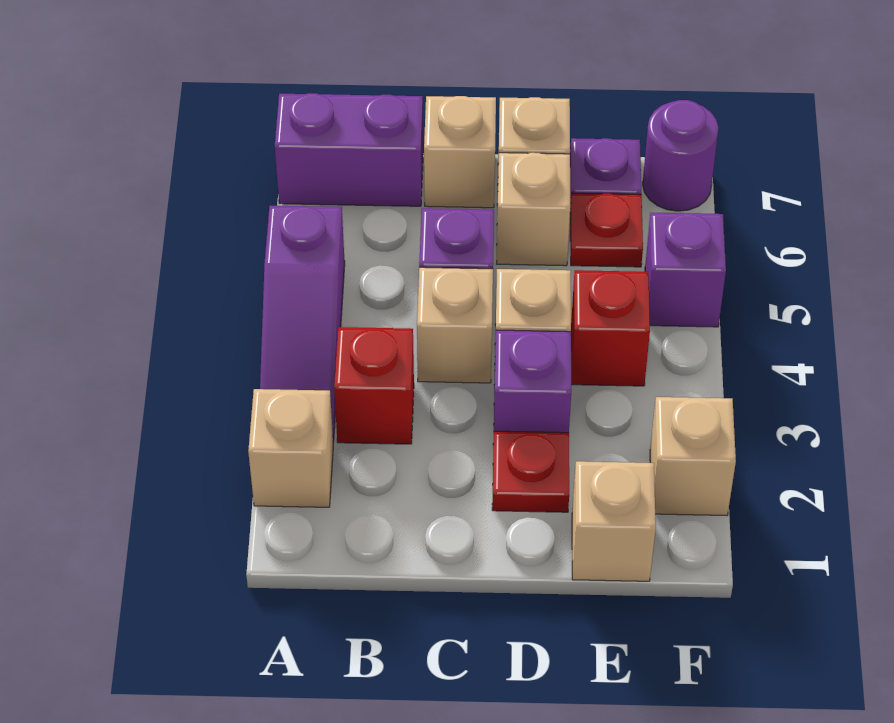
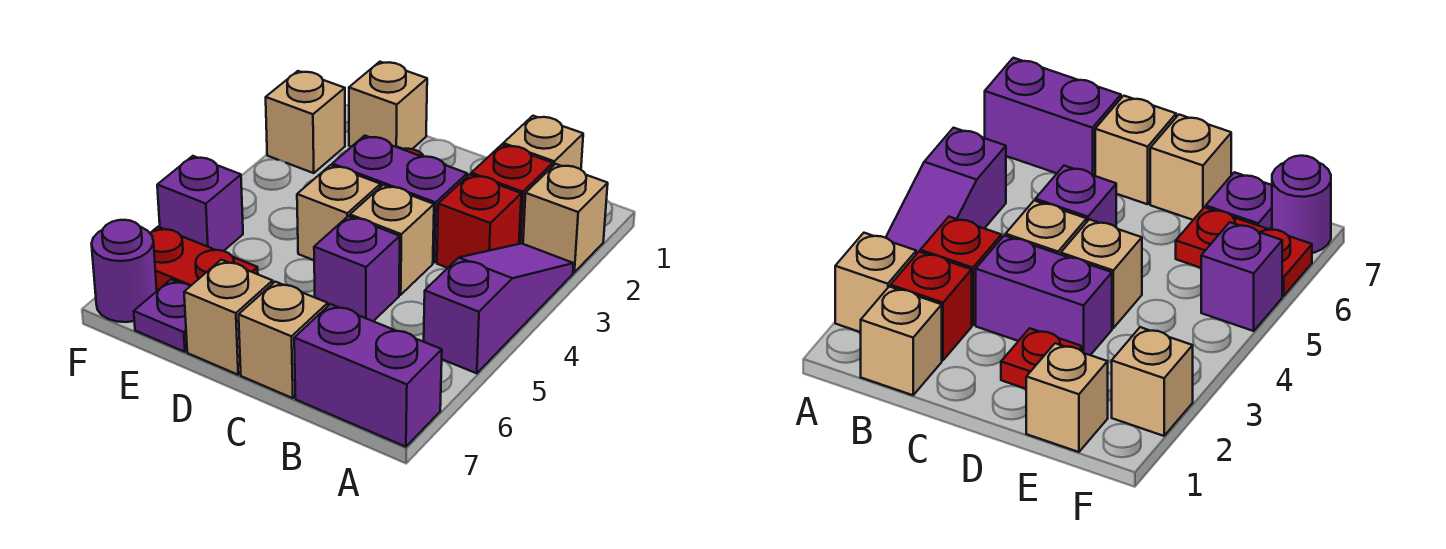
purple 1x1 brick [493,330,571,445] -> purple 1x2 brick [332,136,467,262]
tan 1x1 brick [497,153,570,266] -> tan 1x1 brick moved to [503,116,583,169]
red 1x1 brick [571,270,650,386] -> red 1x1 brick moved to [471,145,553,244]
red 1x1 plate [570,193,643,267] -> red 1x2 plate [150,227,258,290]

